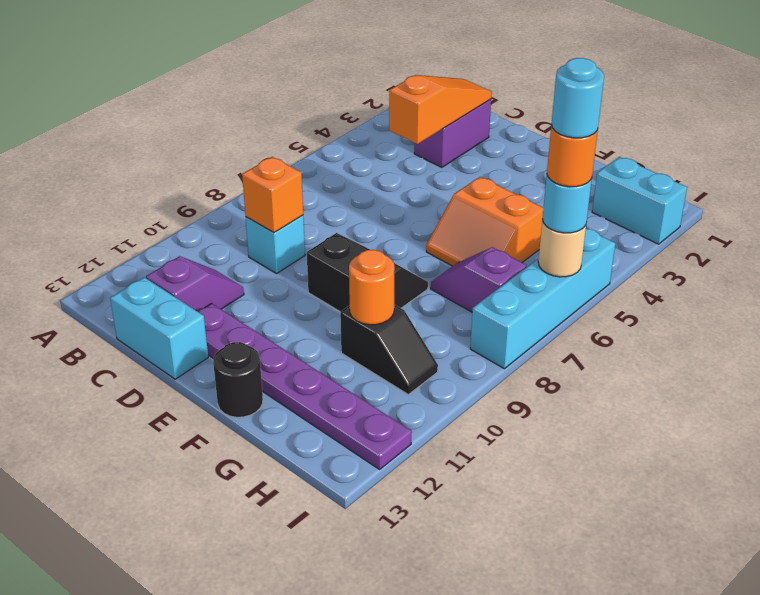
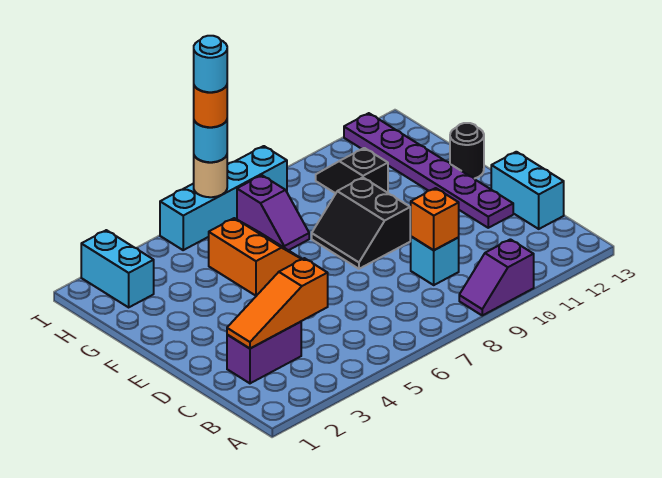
purple 1x2 slope [146,256,244,312] -> purple 1x2 slope moved to [459,239,534,315]
orange 1x1 round brick [349,250,395,325] -> none

